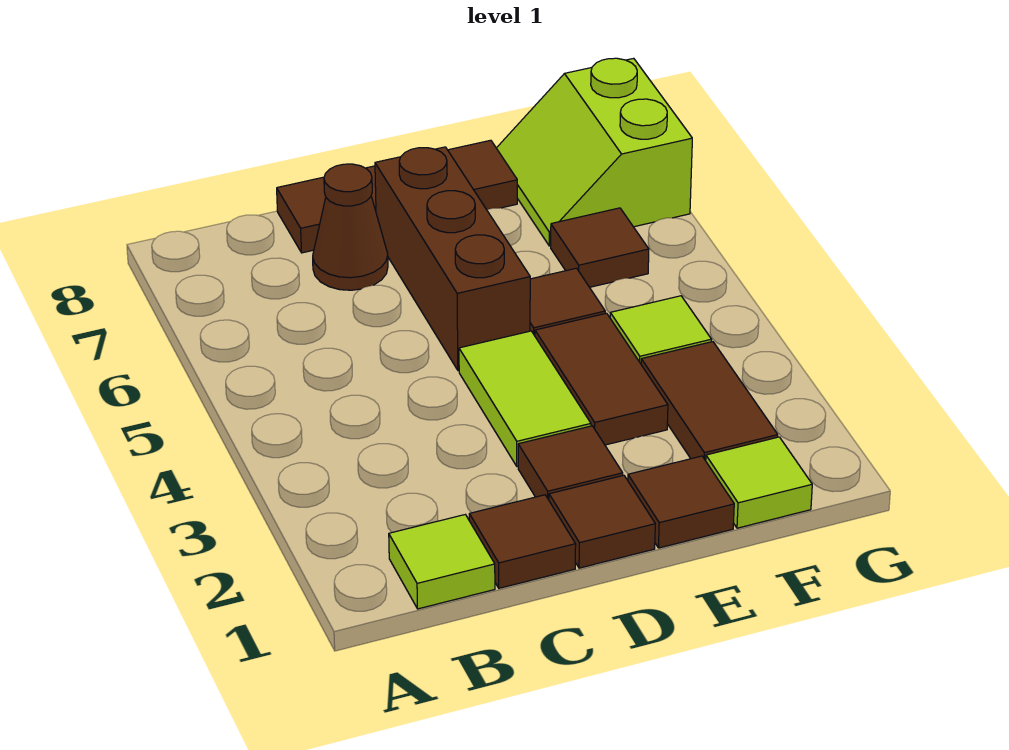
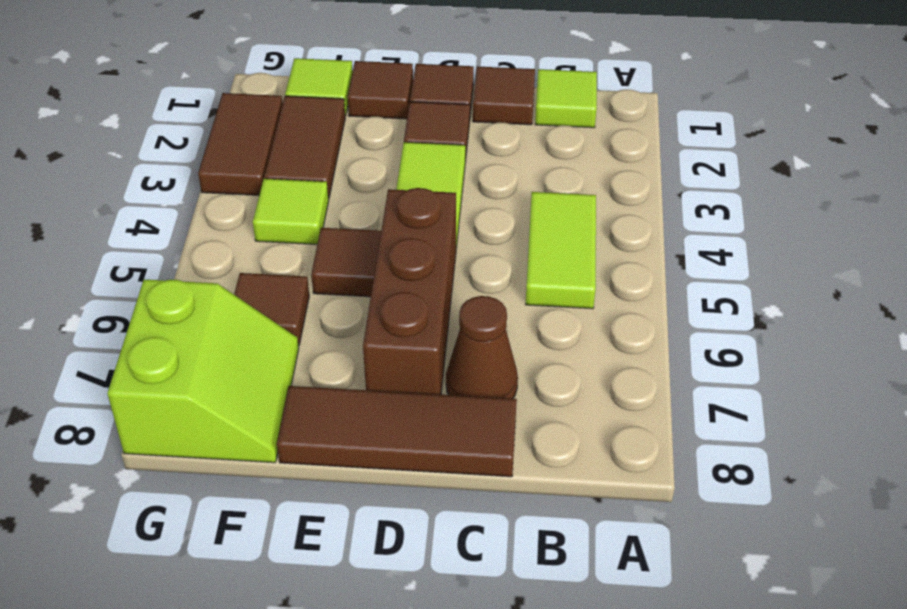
none -> lime 1x2 tile [525,192,596,309]
brown 1x2 tile [535,313,668,445] -> brown 1x2 tile moved to [198,93,283,195]

